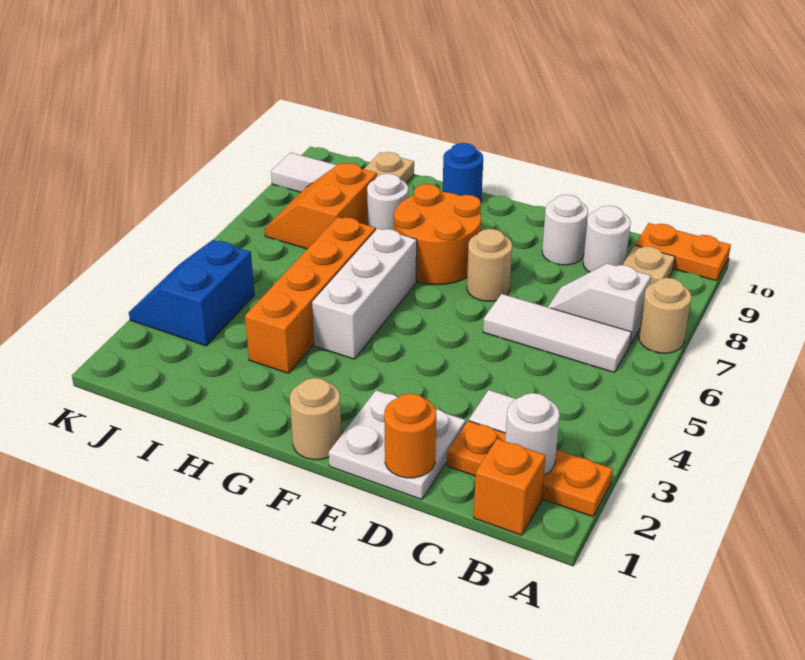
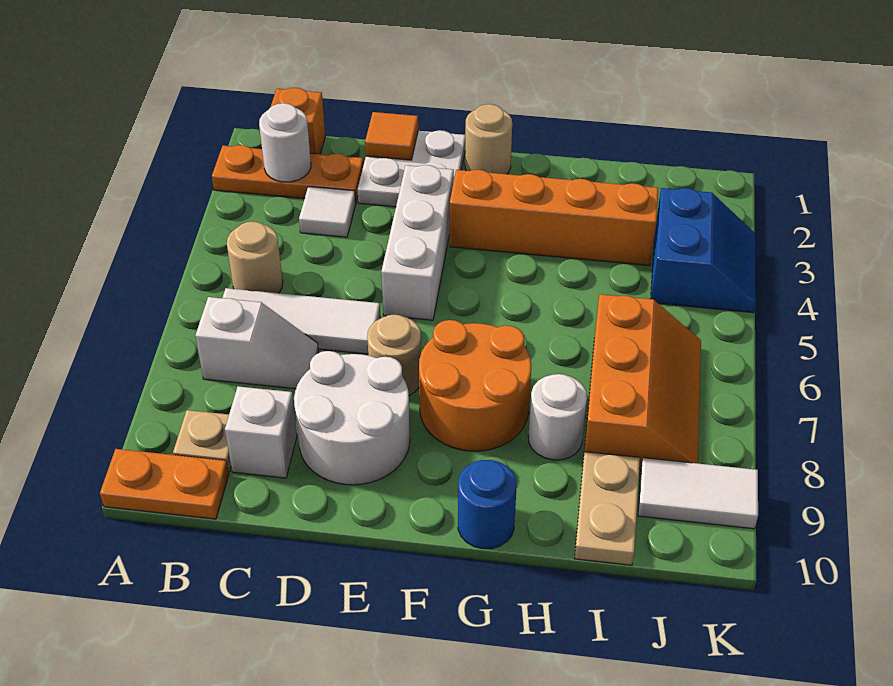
tan 1x1 round brick [639,278,692,353] -> tan 1x1 round brick moved to [227,222,283,293]
white 1x1 round brick [583,206,631,272] -> white 1x1 brick [225,386,297,478]
orange 1x1 round brick [384,393,436,478] -> orange 1x1 tile [365,112,418,160]
white 1x1 round brick [542,195,588,265] -> white 2x2 round brick [294,351,410,485]
white 1x3 brick [312,228,417,359] -> white 1x3 brick moved to [381,165,454,320]
orange 1x4 brick [245,217,376,373] -> orange 1x4 brick turned to [450,170,658,266]
orange 2x2 slope [265,163,377,249] -> orange 2x3 slope [584,294,701,469]

